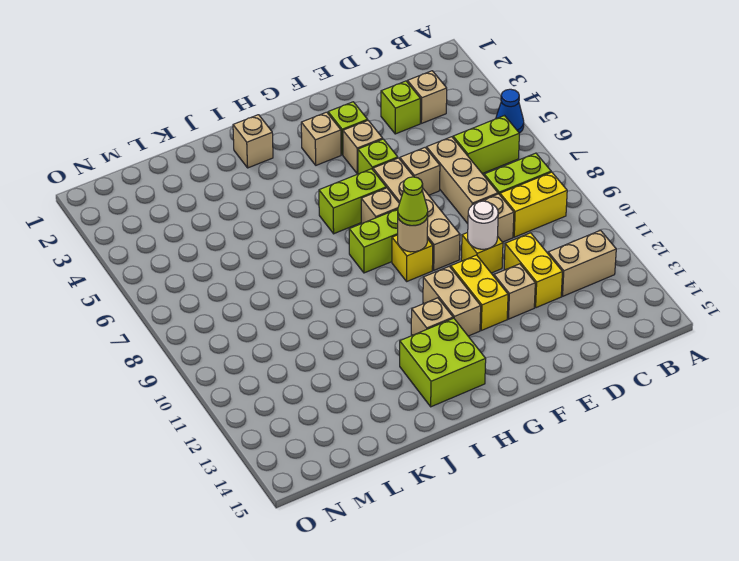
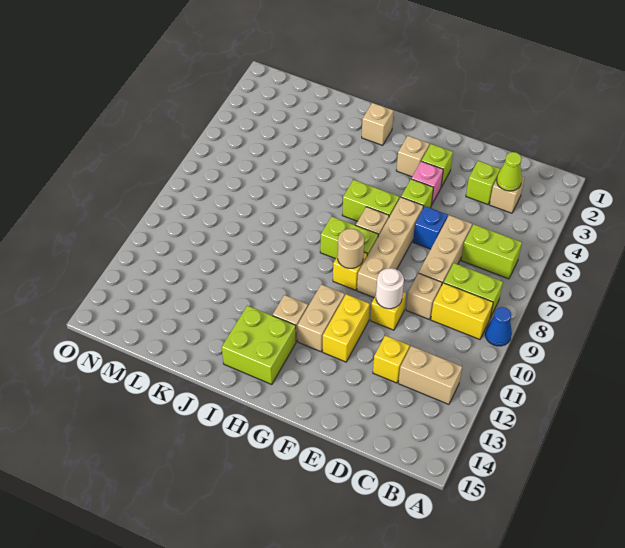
blue 1x1 cone [496,89,524,133] -> blue 1x1 cone moved to [485,307,512,346]
yellow 1x2 brick [504,233,562,308] -> yellow 1x1 brick [373,336,410,383]
tan 1x1 brick [400,148,440,195] -> blue 1x1 brick [413,206,448,249]
tan 1x1 brick [494,264,535,319] -> none
tan 1x1 brick [343,121,383,174] -> pink 1x1 brick [411,161,443,205]
lime 1x1 cone [398,177,428,226] -> lime 1x1 cone moved to [497,152,522,191]

